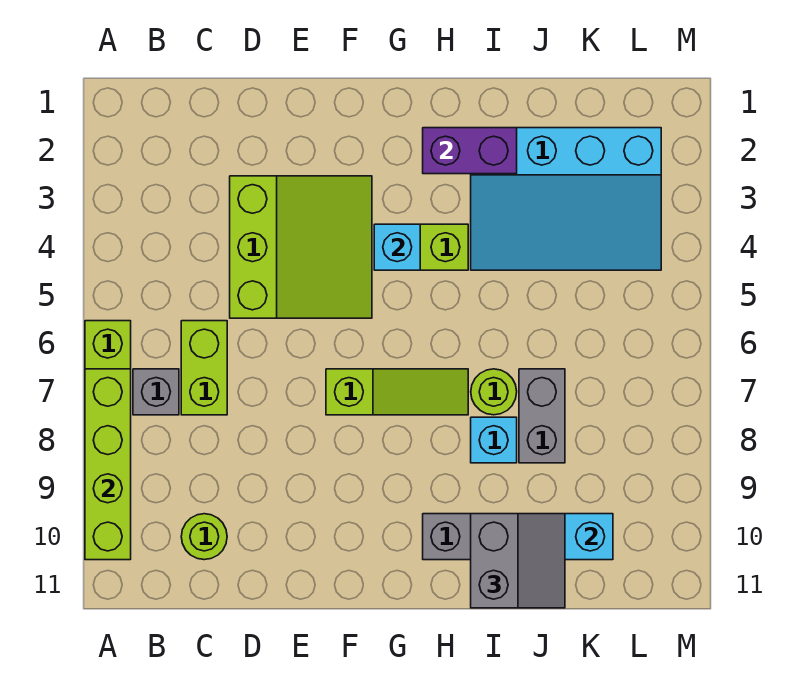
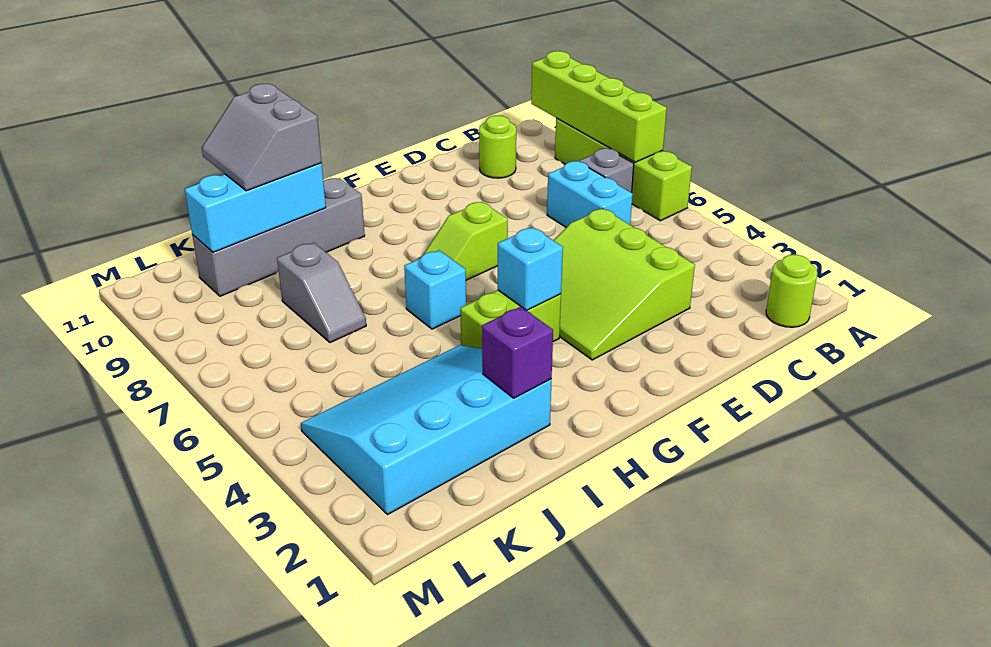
lime 1x2 brick [181,321,227,415] -> cyan 1x2 brick [547,161,633,228]
lime 1x3 slope [326,369,468,415] -> lime 1x2 slope [422,202,508,280]
purple 1x2 brick [423,128,517,174] -> purple 1x1 brick [482,307,553,398]
lime 1x1 round brick [471,369,517,415] -> lime 1x1 round brick moved to [766,255,817,327]
cyan 1x1 brick [471,417,517,463] -> cyan 1x1 brick moved to [404,250,466,329]
grey 1x2 brick [519,369,565,463] -> grey 1x2 slope [277,243,366,343]

